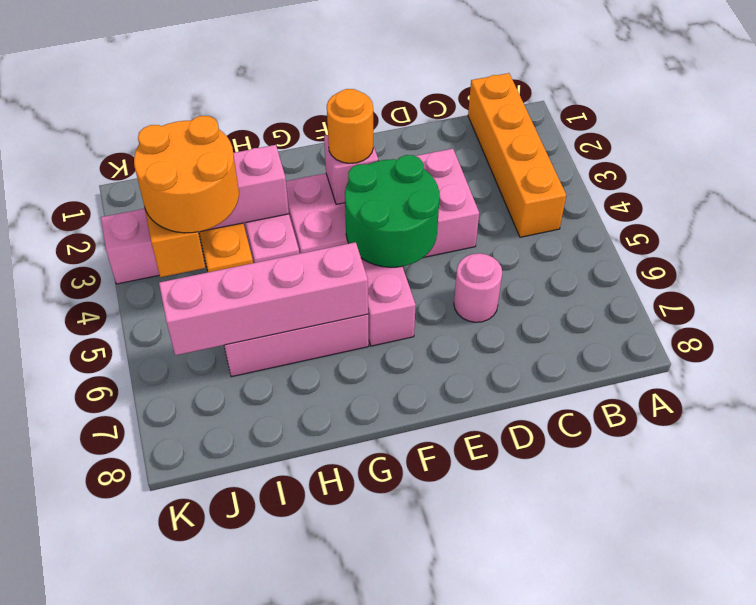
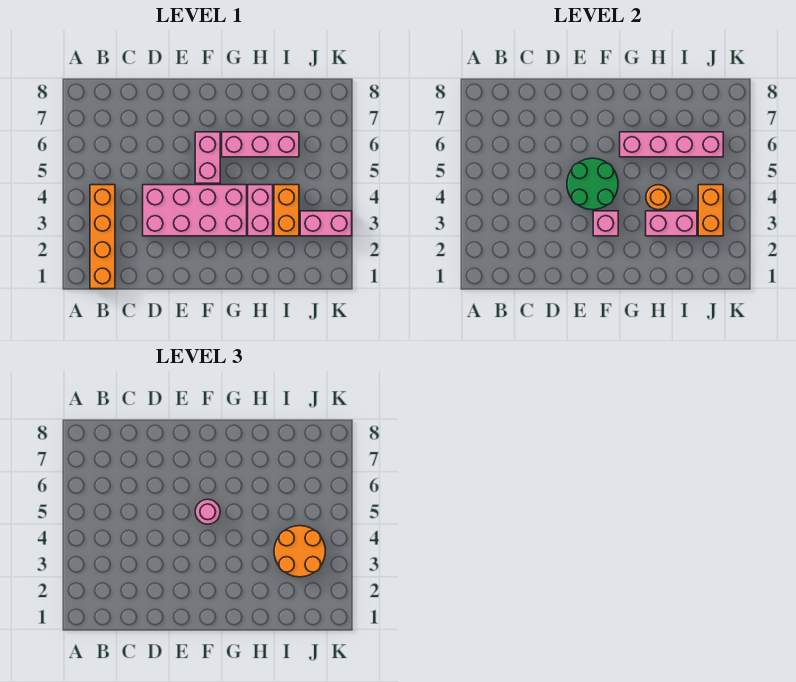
pink 1x1 round brick [454,253,502,322] -> pink 1x1 round brick moved to [195,499,220,524]
orange 1x1 round brick [327,89,373,163] -> orange 1x1 round brick moved to [646,185,671,210]

